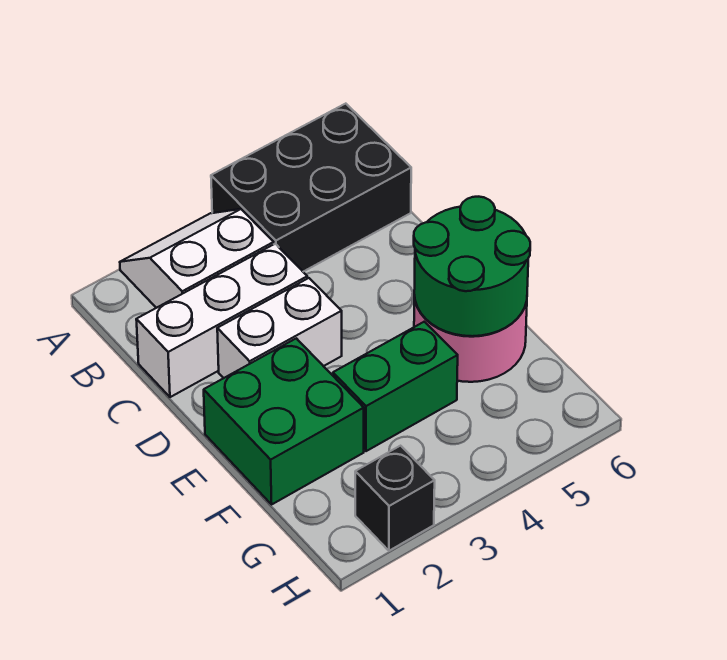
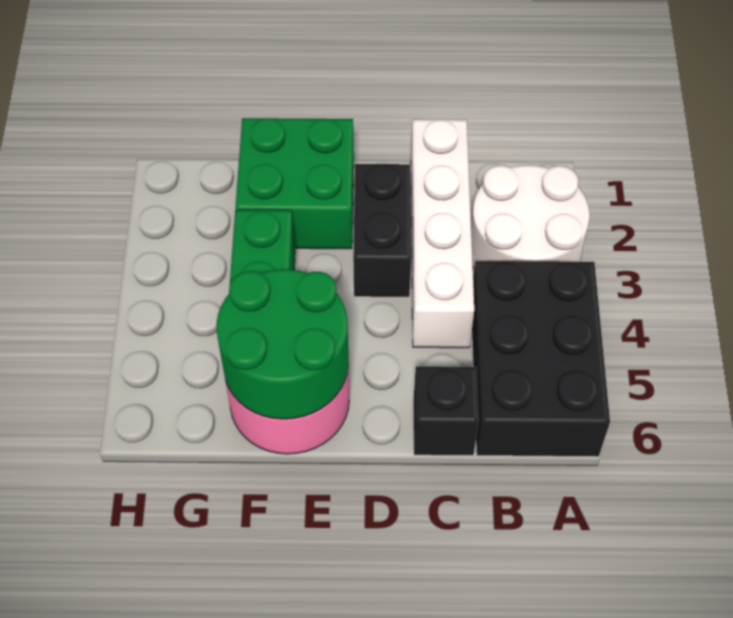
white 2x2 slope [120,209,274,308] -> white 2x2 round brick [471,165,590,268]
white 1x3 brick [136,244,307,397] -> white 1x4 brick [411,119,474,348]
white 1x2 brick [217,278,342,378] -> black 1x2 brick [353,164,411,297]
black 1x1 brick [355,446,435,551] -> black 1x1 brick moved to [413,366,479,456]

